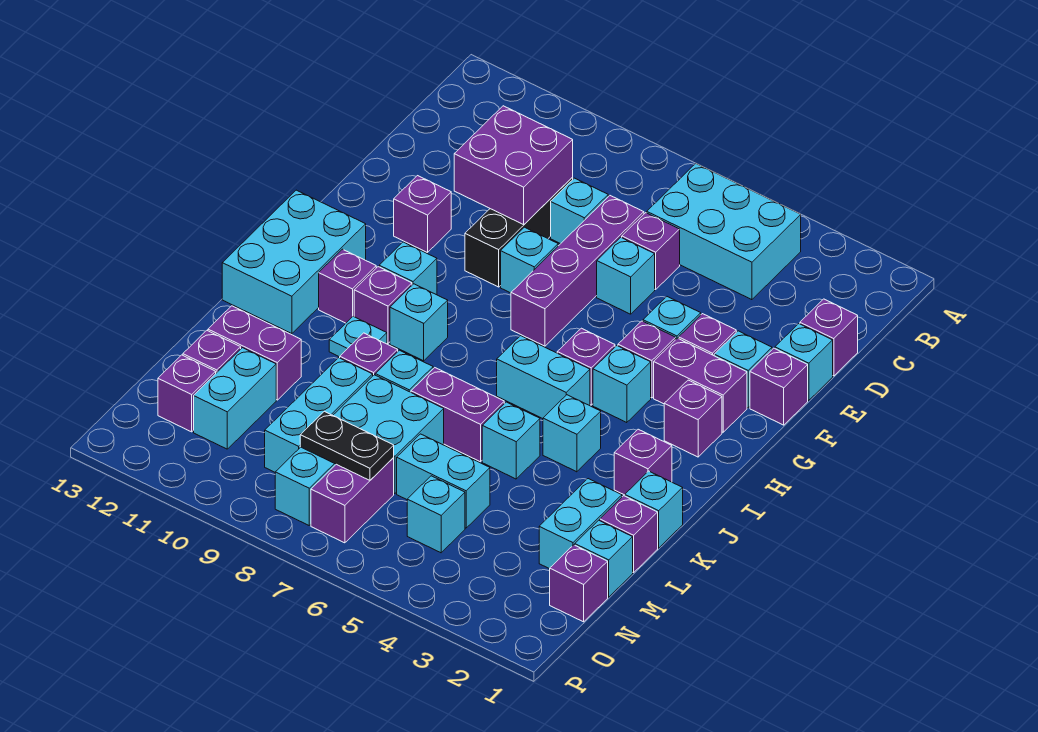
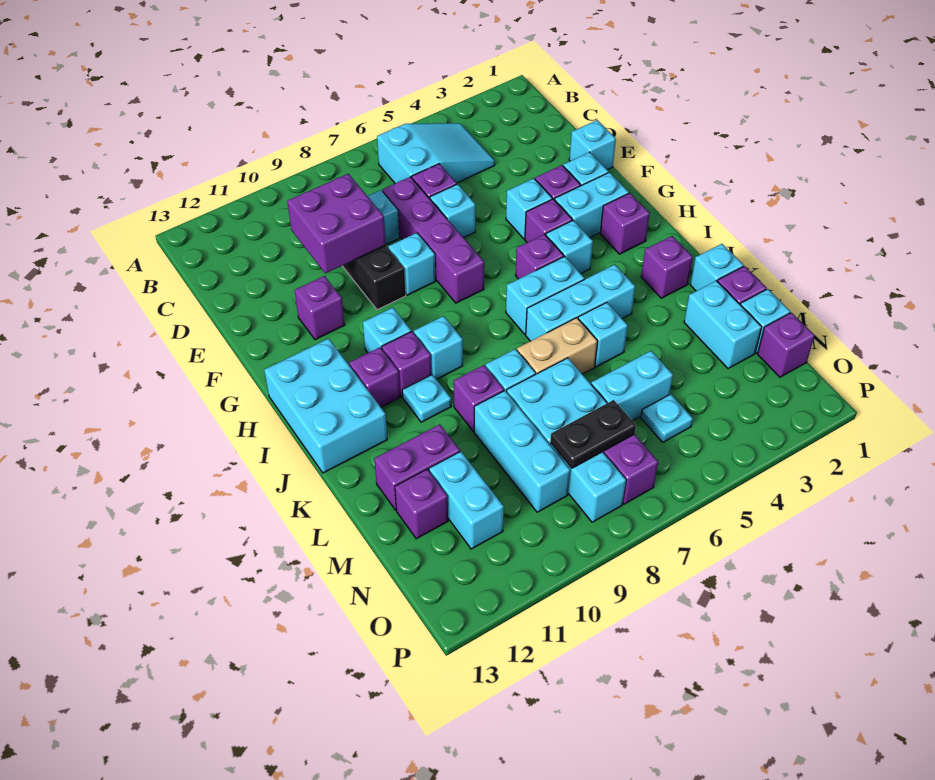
cyan 2x3 brick [647,164,801,300] -> cyan 2x3 slope [377,123,495,183]
purple 1x1 brick [800,299,858,376] -> none
purple 1x1 brick [750,348,808,425] -> none
purple 1x2 brick [654,338,747,432] -> cyan 1x2 brick [555,172,629,237]
cyan 1x1 brick [543,395,601,472] -> cyan 1x3 brick [526,265,635,341]
purple 1x2 brick [411,368,504,462] -> tan 1x2 brick [517,318,597,374]
cyan 1x1 brick [407,476,465,553] -> cyan 1x1 plate [641,394,693,442]
purple 1x1 brick [158,355,216,432] -> none

